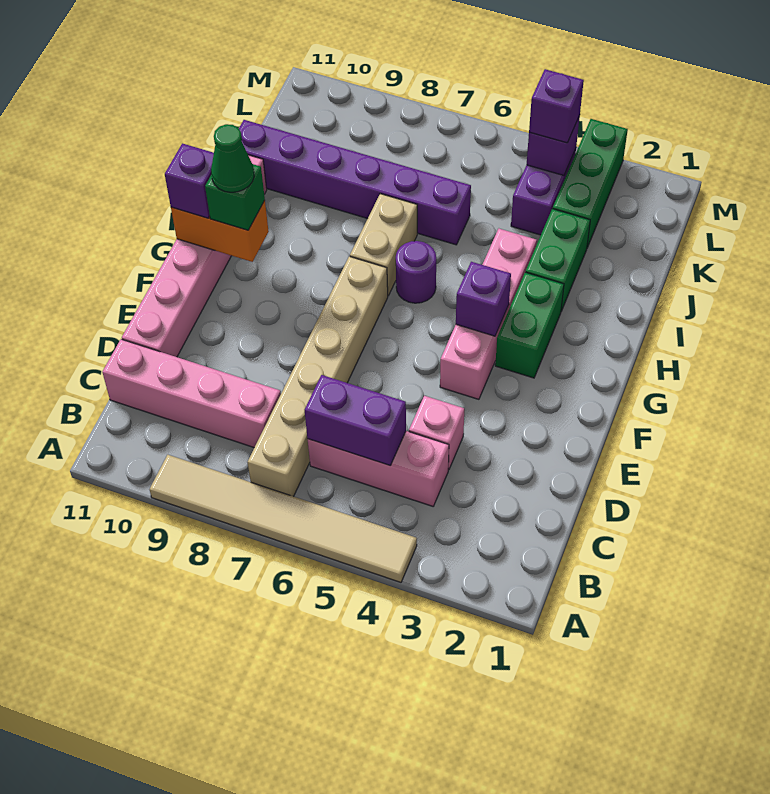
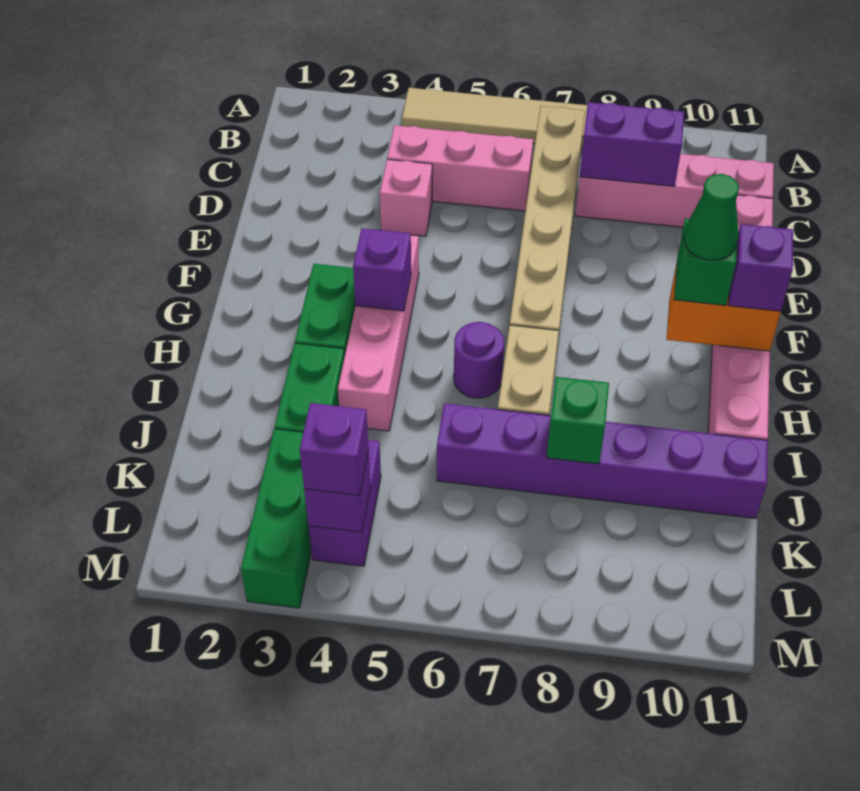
purple 1x2 brick [305,375,406,466] -> purple 1x2 brick moved to [580,102,684,186]
none -> green 1x1 brick [547,377,609,464]

